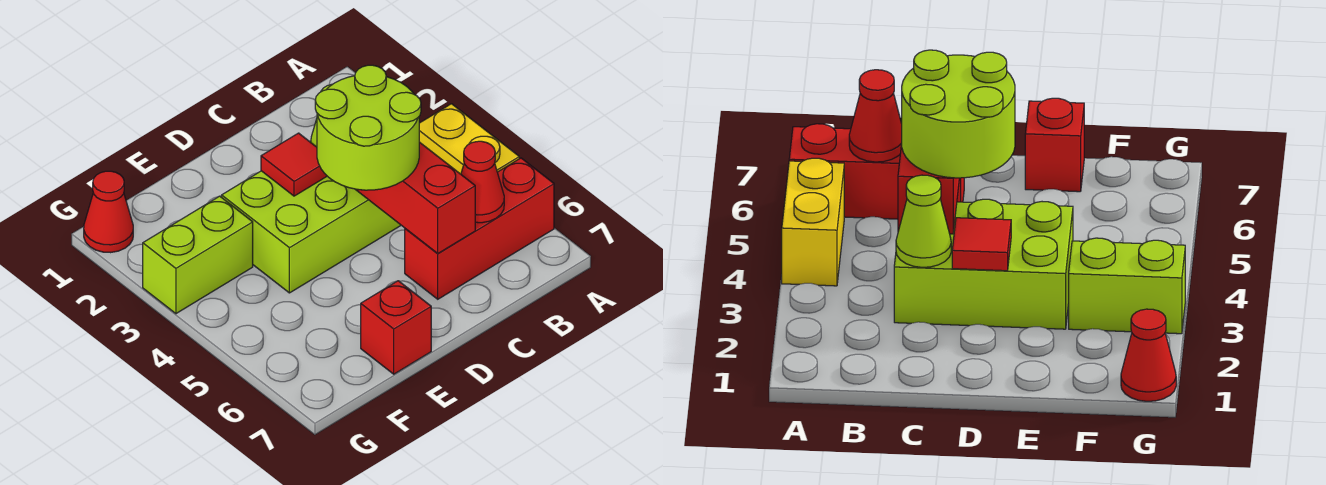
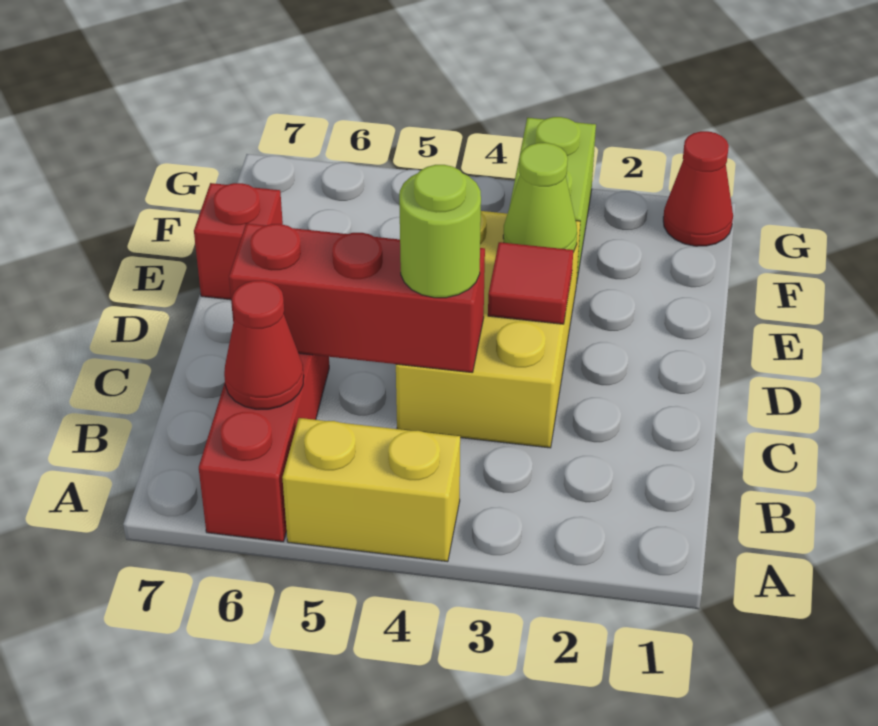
lime 2x3 brick [222,141,401,293] -> yellow 2x3 brick [396,211,580,448]
lime 1x1 cone [896,175,951,267] -> lime 1x1 cone moved to [503,143,577,252]
lime 2x2 round brick [315,65,421,190] -> lime 1x1 round brick [399,165,481,298]

